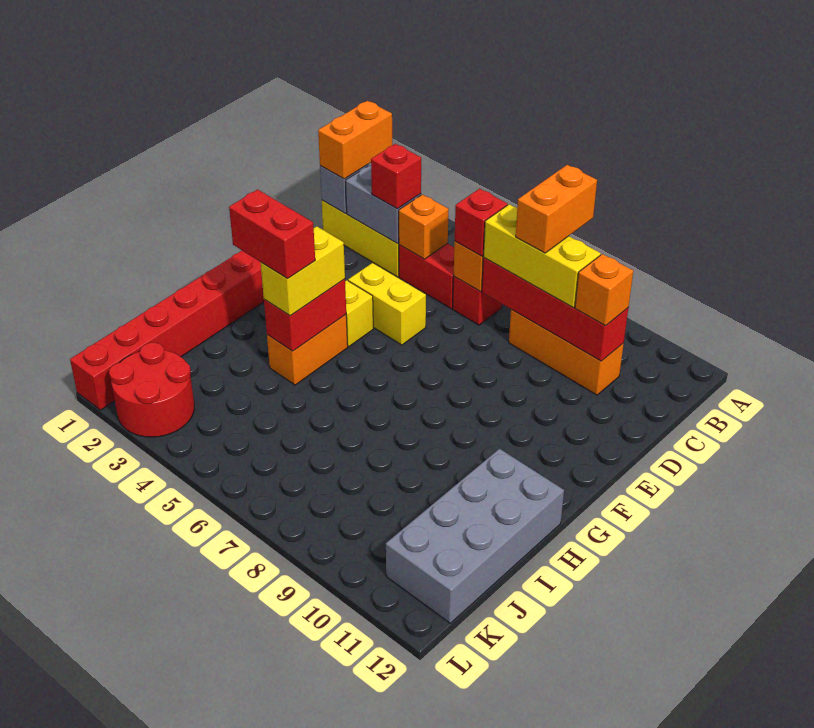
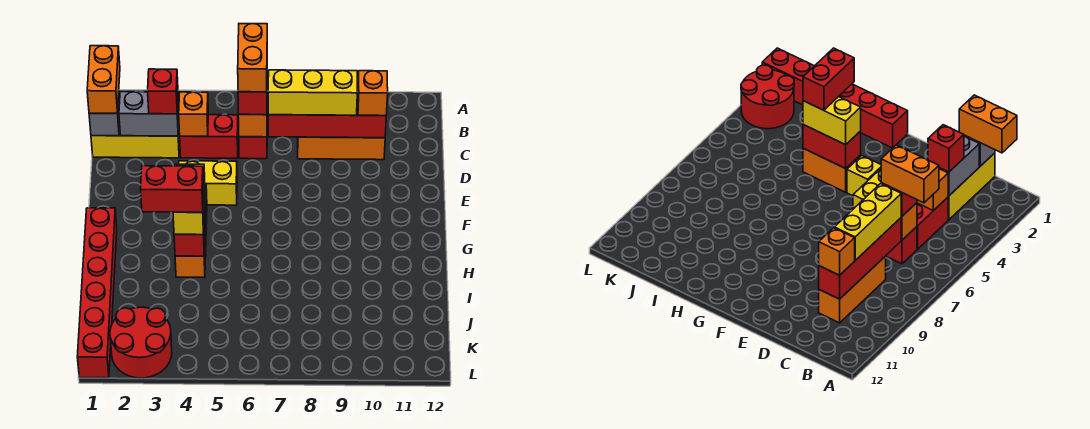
orange 1x2 brick [516,165,597,253] -> orange 1x2 brick moved to [238,24,267,92]
grey 2x4 brick [386,449,564,623] -> none

